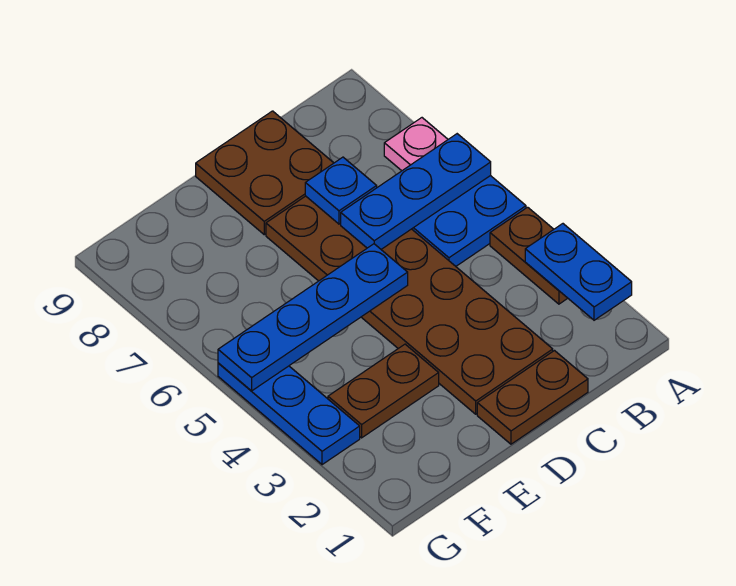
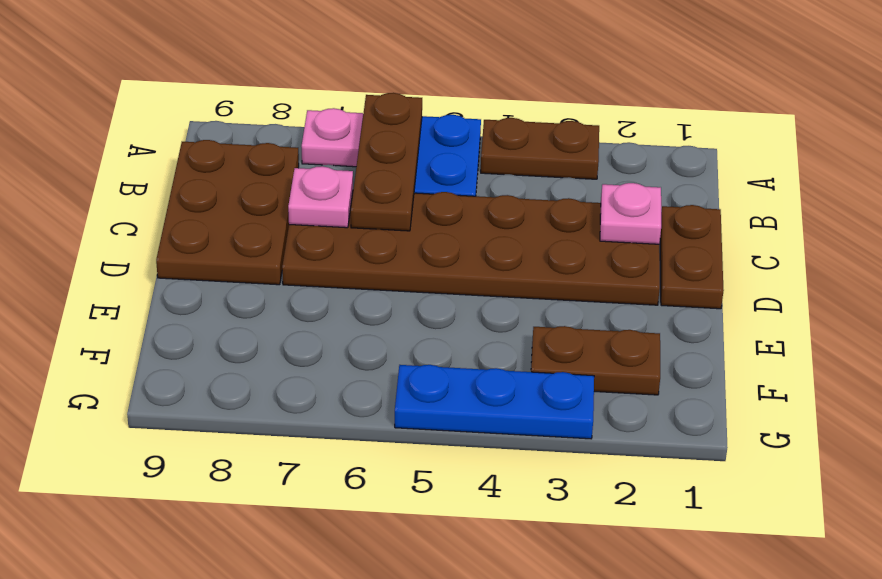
blue 1x2 plate [525,224,632,320] -> none
blue 1x3 plate [341,134,491,249] -> brown 1x3 plate [351,93,422,231]
none -> pink 1x1 plate [600,183,661,244]
blue 1x1 plate [305,157,377,224] -> pink 1x1 plate [288,166,353,228]
brown 2x2 plate [196,111,333,235] -> brown 2x3 plate [156,140,299,285]
blue 1x4 plate [218,244,408,391] -> none
brown 1x2 plate [328,344,439,438] -> brown 1x2 plate turned to [531,326,660,395]

